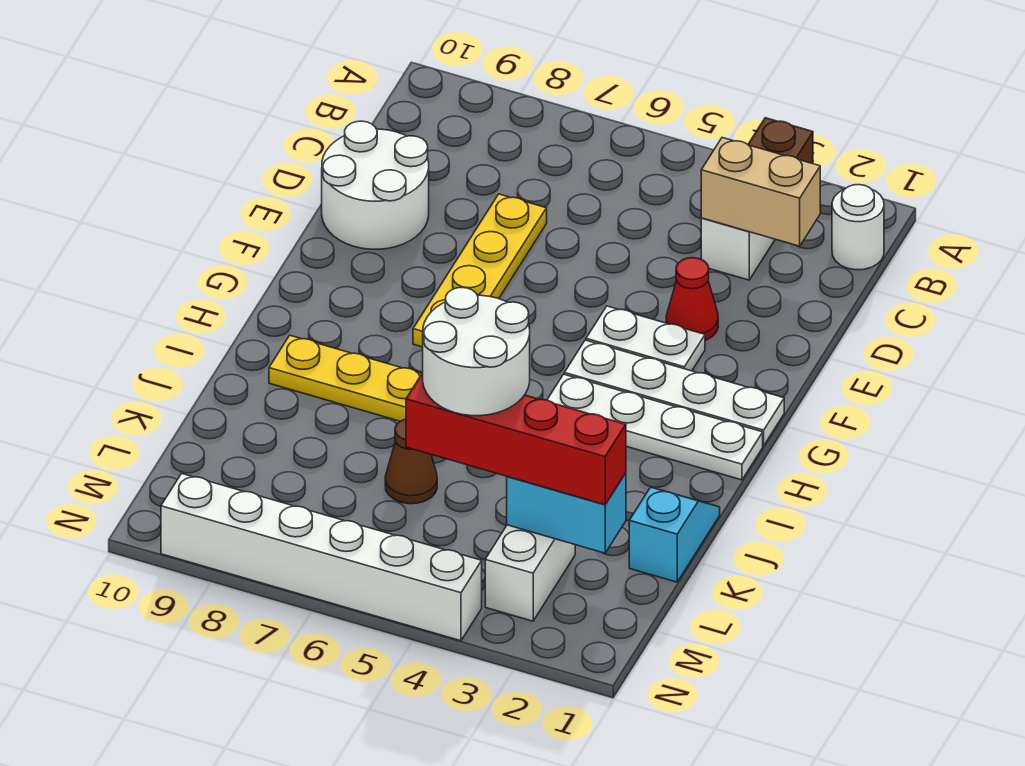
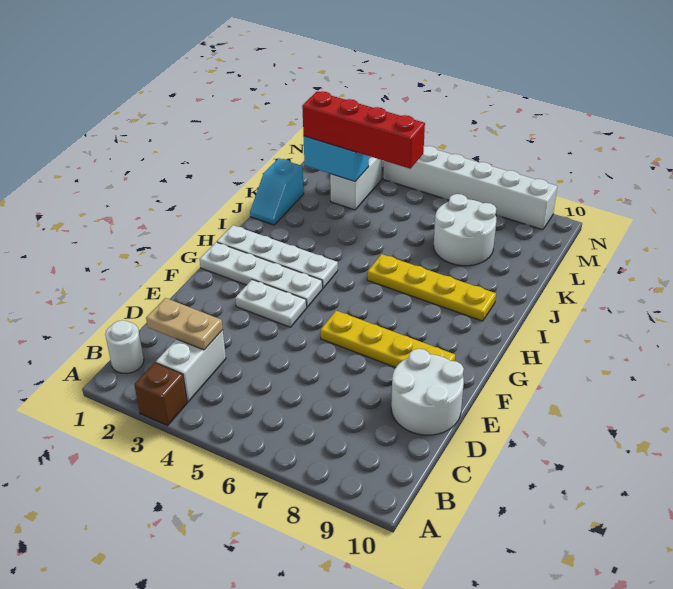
tan 1x2 brick [701,138,820,246] -> tan 1x2 plate [146,298,223,350]
yellow 1x4 plate [413,194,547,347] -> yellow 1x4 plate turned to [321,311,455,368]
red 1x1 cone [666,258,718,341] -> none
white 2x2 round brick [423,287,530,416] -> white 2x2 round brick moved to [434,194,496,266]
brown 1x1 cone [385,419,437,504] -> none

